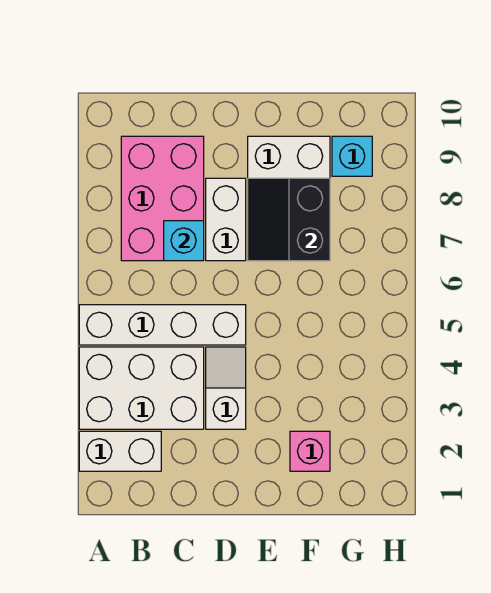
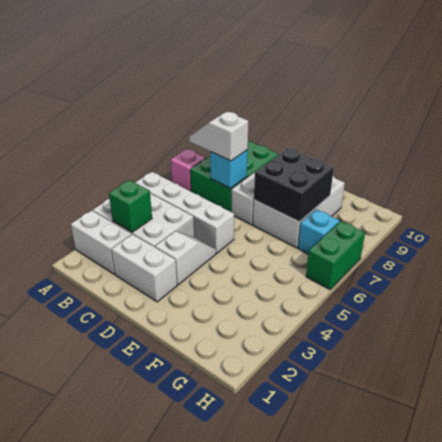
none -> green 1x1 brick [109,180,152,232]
pink 2x3 brick [121,136,204,261] -> green 2x3 brick [190,141,278,212]
none -> white 1x2 slope [189,112,248,161]
none -> white 1x2 brick [112,234,177,302]
black 2x2 slope [248,178,330,261] -> black 2x2 brick [254,148,334,222]
pink 1x1 brick [290,431,330,471] -> pink 1x1 brick moved to [171,149,206,191]
cyan 1x1 brick [332,136,372,176] -> cyan 1x1 brick moved to [298,210,339,254]
none -> green 1x2 brick [306,221,365,289]

